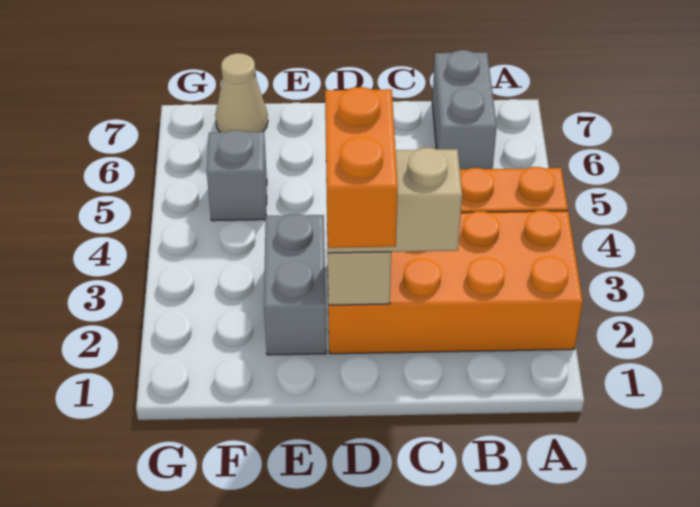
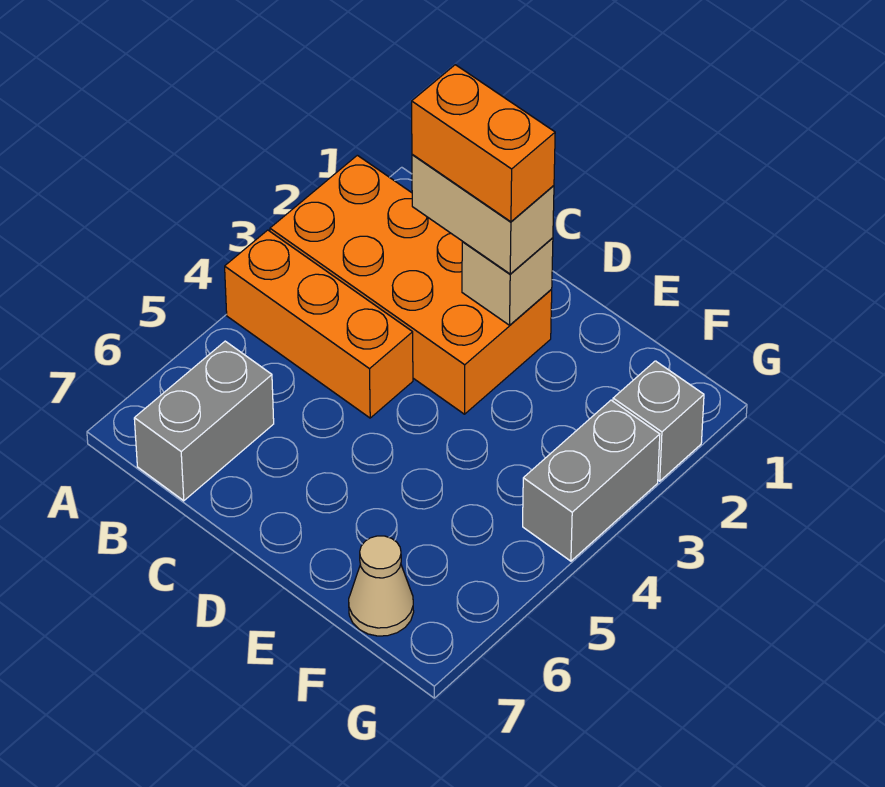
orange 1x2 brick [325,87,398,248] -> orange 1x2 brick turned to [412,65,555,222]
grey 1x2 brick [264,214,326,355] -> grey 1x2 brick moved to [523,400,660,561]
grey 1x1 brick [207,130,267,221] -> grey 1x1 brick moved to [613,361,704,481]

